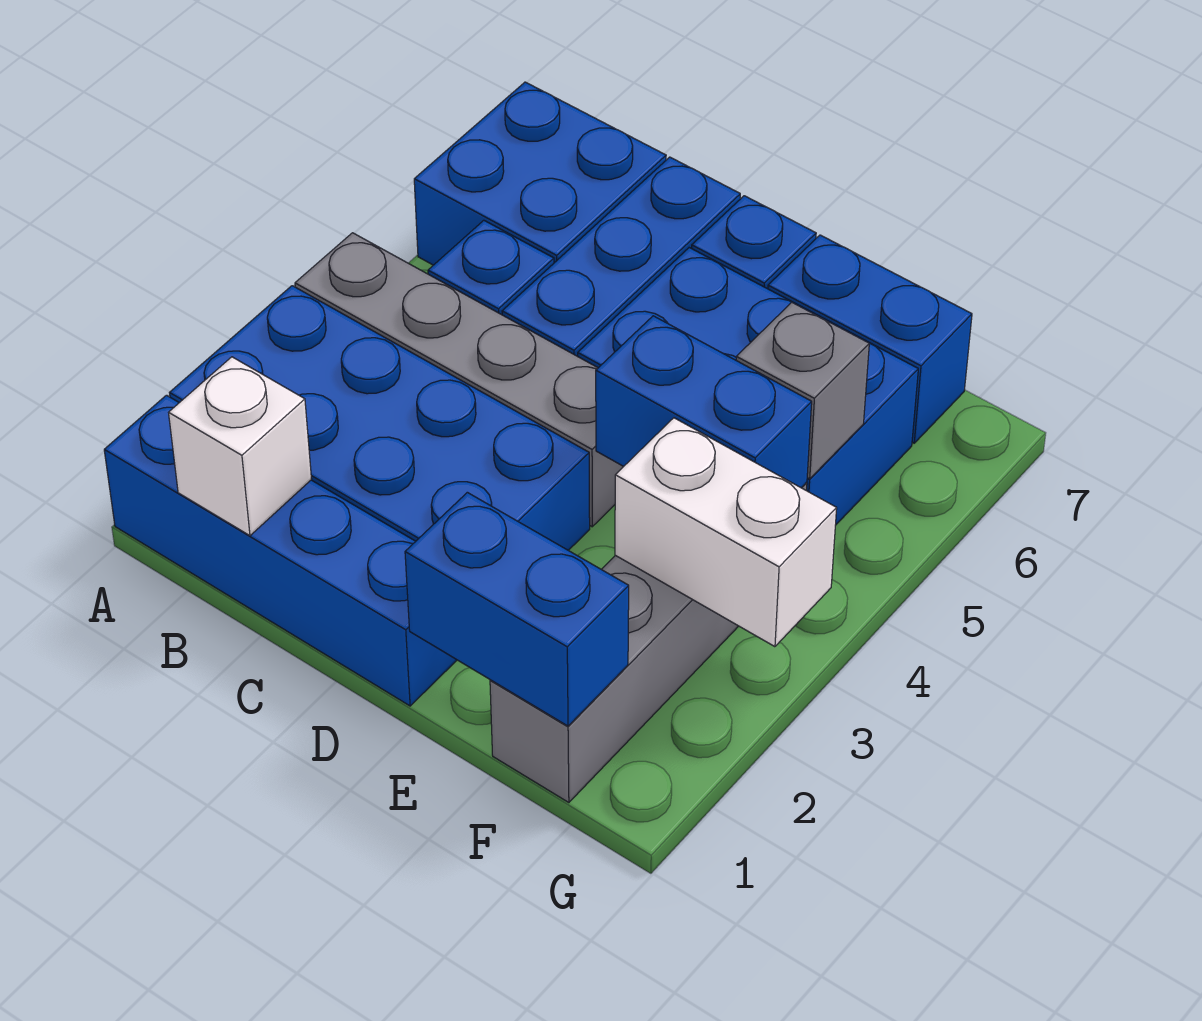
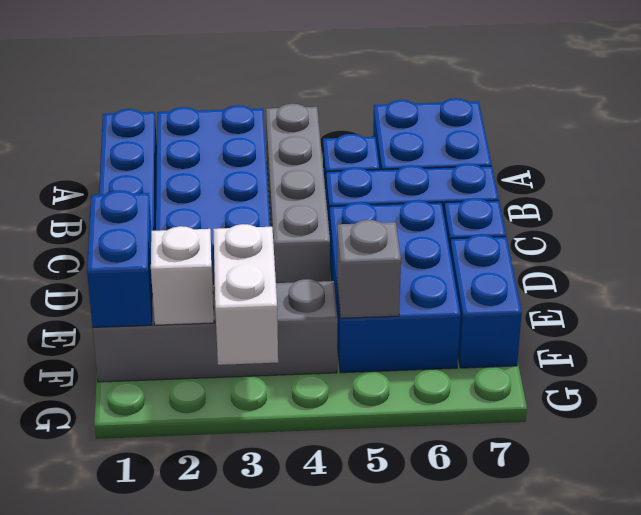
white 1x1 brick [169,357,312,536] -> white 1x1 brick moved to [151,226,214,325]
blue 1x2 brick [596,316,812,488] -> none

